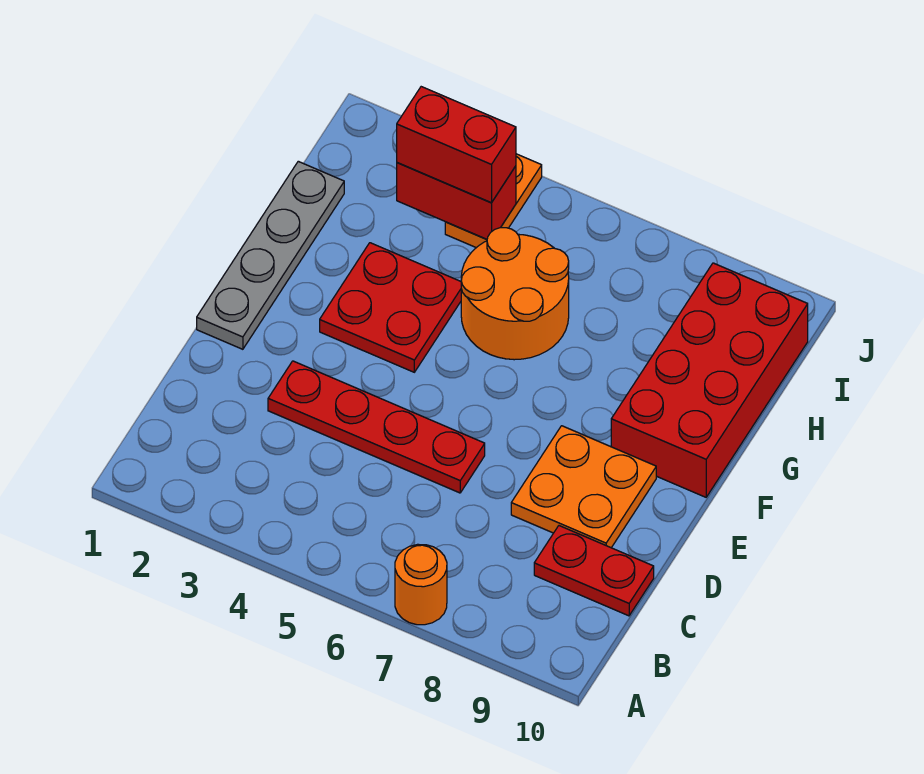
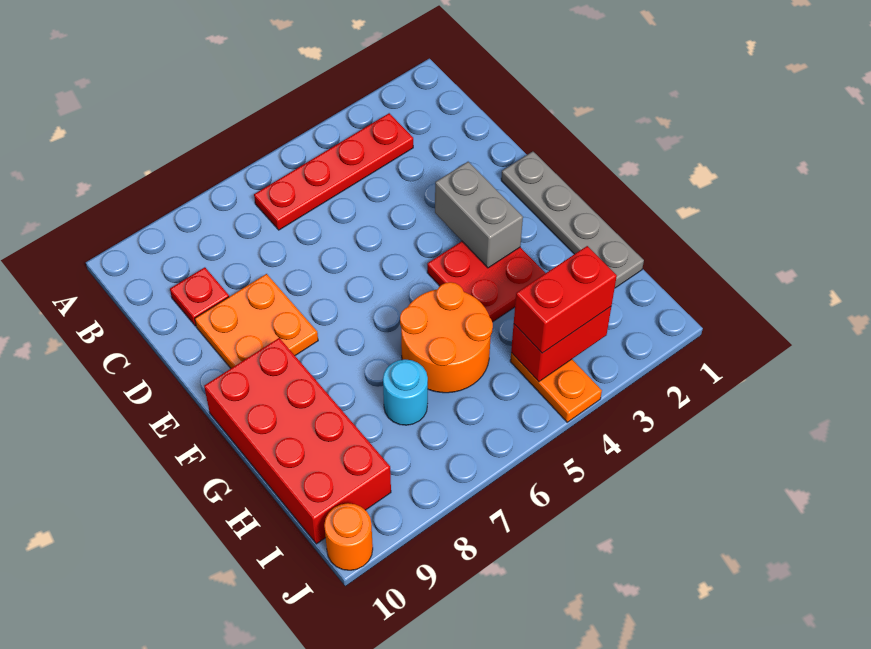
orange 1x1 round brick [395,544,447,625] -> orange 1x1 round brick moved to [324,503,373,570]
red 1x2 plate [534,526,654,616] -> red 1x1 plate [170,267,229,326]
red 1x4 plate [268,361,485,493] -> red 1x4 plate moved to [254,113,413,230]
none -> grey 1x2 brick [435,162,523,268]
none -> cyan 1x1 round brick [383,359,428,425]

